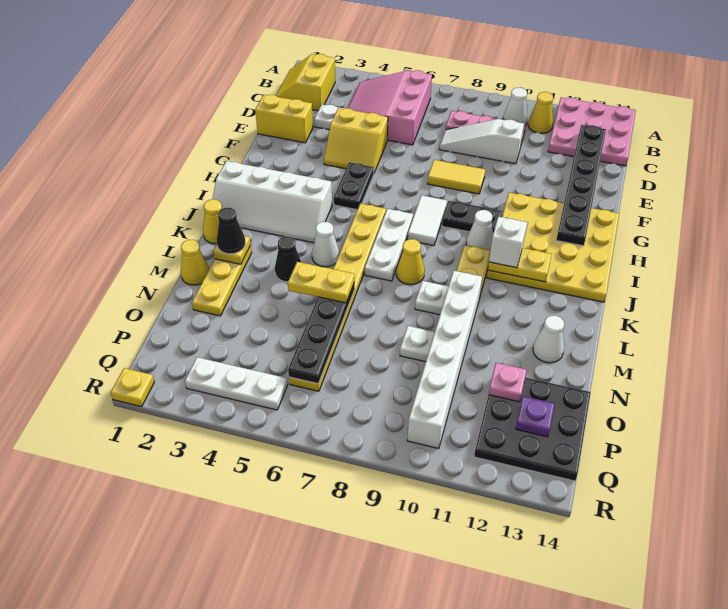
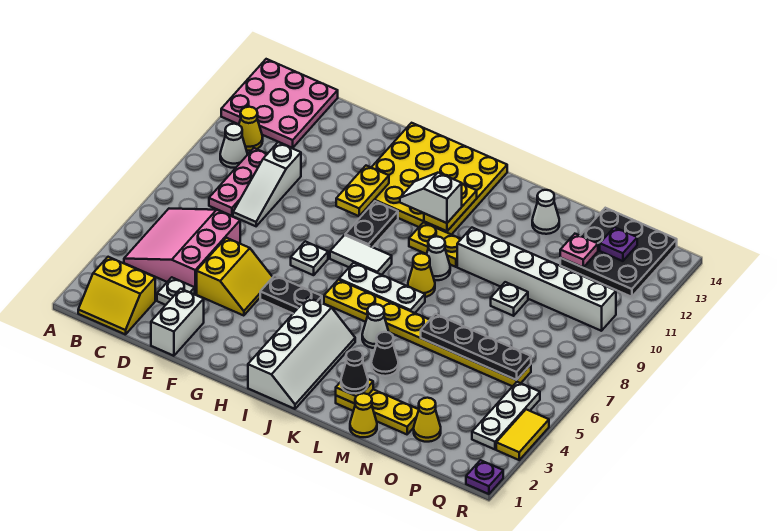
pink 3x3 slope [348,70,432,145] -> pink 3x3 slope turned to [124,209,240,294]
black 1x6 plate [556,125,606,246] -> none
yellow 1x2 brick [255,95,313,143] -> white 1x2 brick [151,289,204,356]
yellow 1x2 tile [427,160,485,194] -> yellow 1x2 tile moved to [496,409,549,460]
white 1x1 cone [466,210,493,250] -> white 1x1 cone moved to [426,236,450,280]
yellow 1x1 cone [203,199,222,244] -> yellow 1x1 cone moved to [414,398,441,442]
white 1x1 plate [415,281,449,315] -> white 1x1 plate moved to [291,241,328,275]
yellow 1x2 plate [288,262,355,303] -> yellow 1x2 plate moved to [336,166,389,216]
yellow 1x1 plate [111,368,154,407] -> purple 1x1 plate [466,460,503,494]

